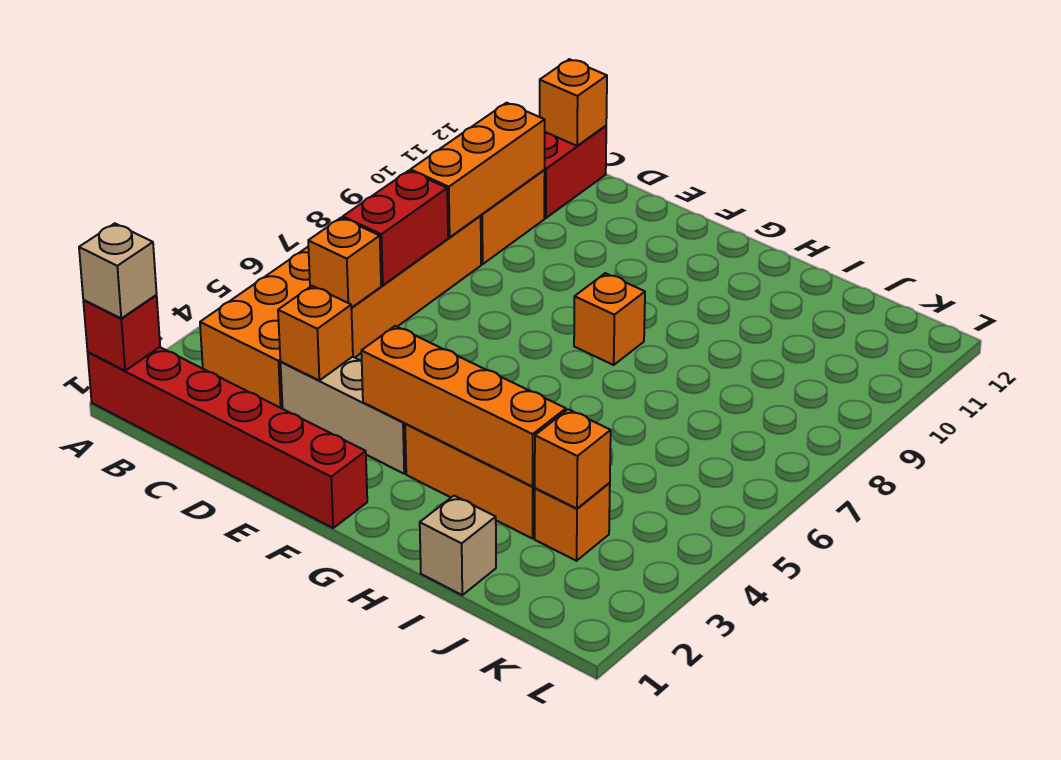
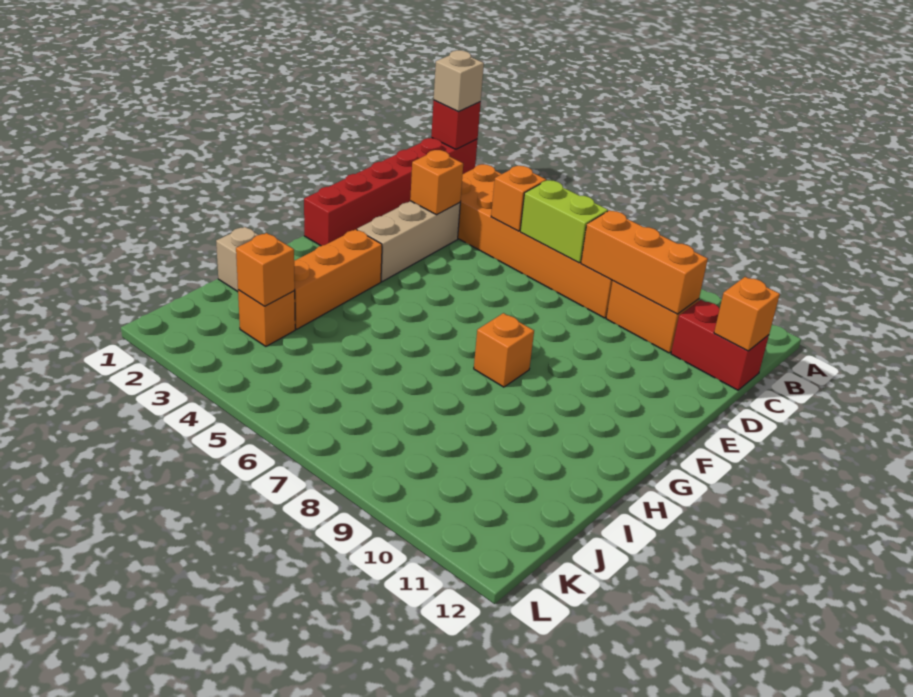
red 1x2 brick [343,171,448,285] -> lime 1x2 brick [520,180,608,263]
orange 1x4 brick [361,326,566,487] -> none

